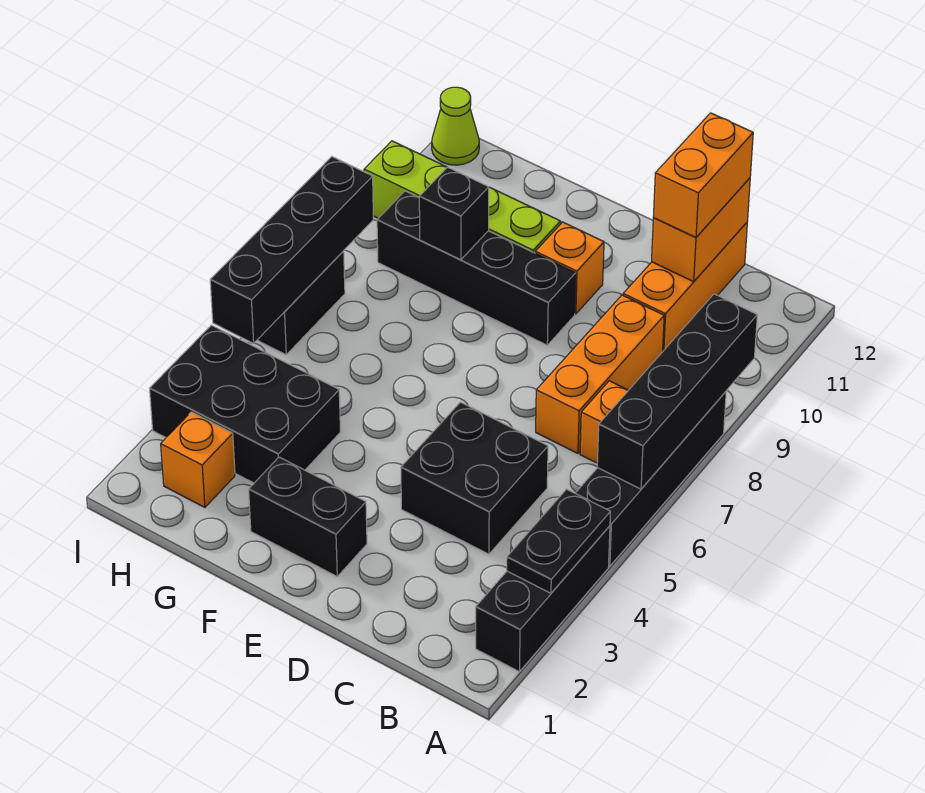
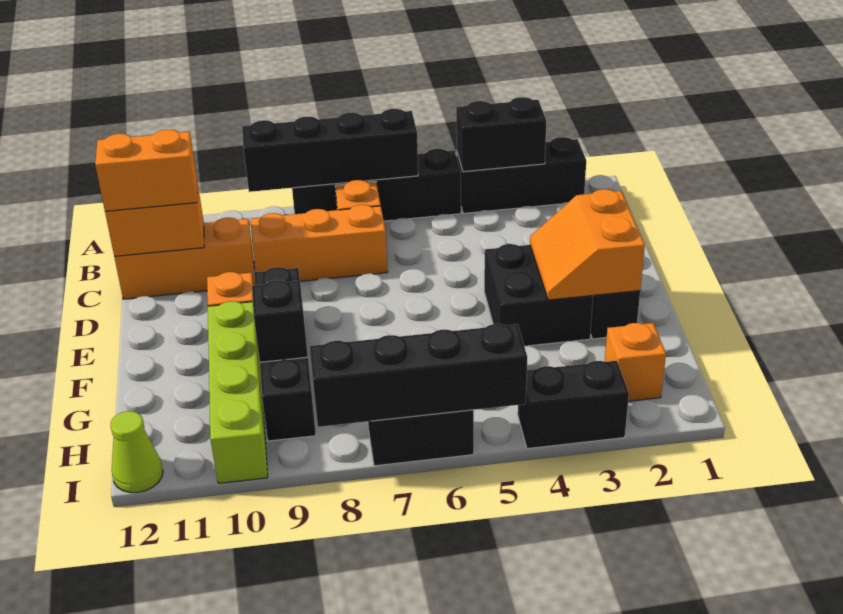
black 1x2 plate [507,489,610,593] -> black 1x2 brick [456,97,546,172]
black 2x2 brick [401,402,548,554] -> black 2x2 brick moved to [484,244,593,346]
none -> orange 2x2 slope [530,189,645,300]
black 2x3 brick [149,325,340,483] -> black 1x2 brick [518,361,629,449]

